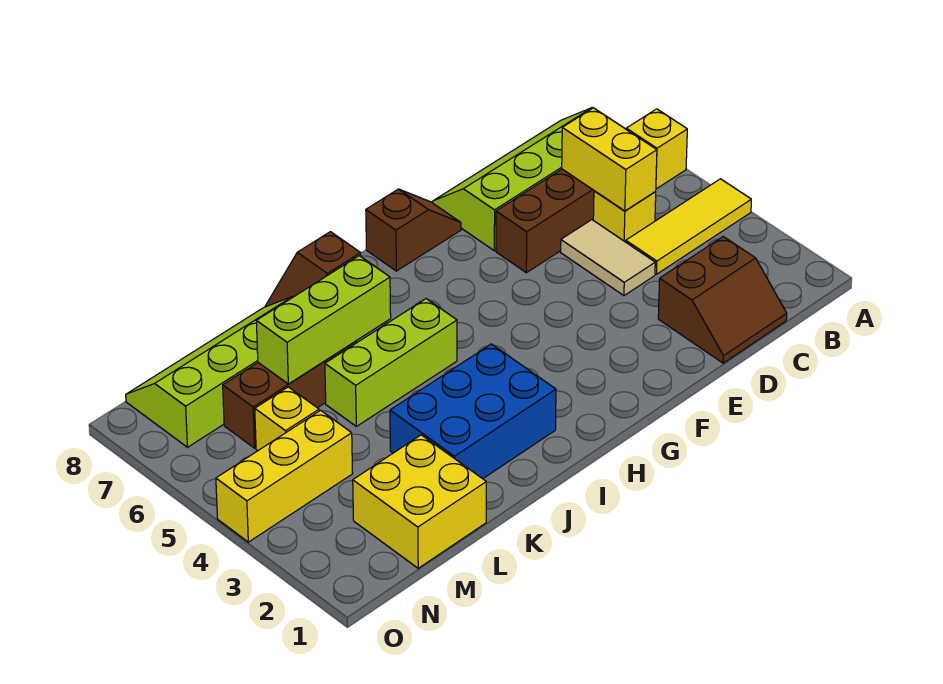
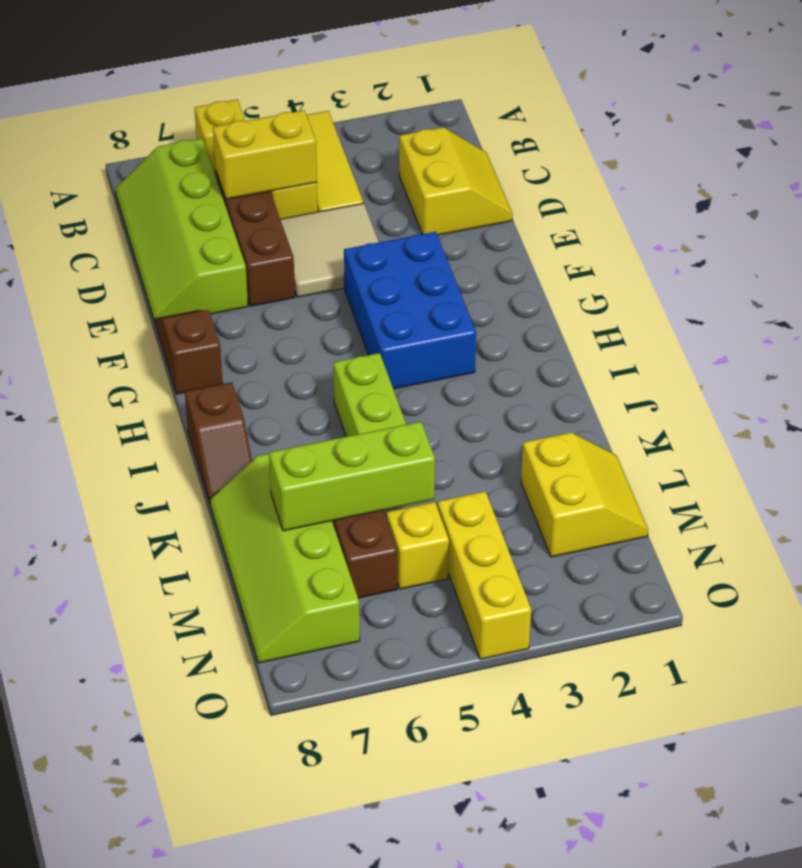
brown 2x2 slope [658,237,787,363] -> yellow 2x2 slope [399,127,513,235]
tan 1x2 tile [561,220,655,296] -> tan 2x2 tile [280,203,379,297]
blue 2x3 brick [390,344,556,479] -> blue 2x3 brick moved to [344,232,476,389]
lime 1x3 brick [256,256,391,384] -> lime 1x3 brick turned to [269,422,435,531]
yellow 2x2 brick [353,435,486,568] -> yellow 2x2 slope [521,432,648,557]

